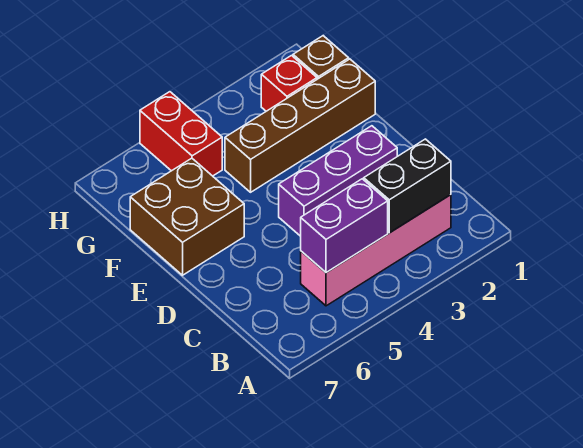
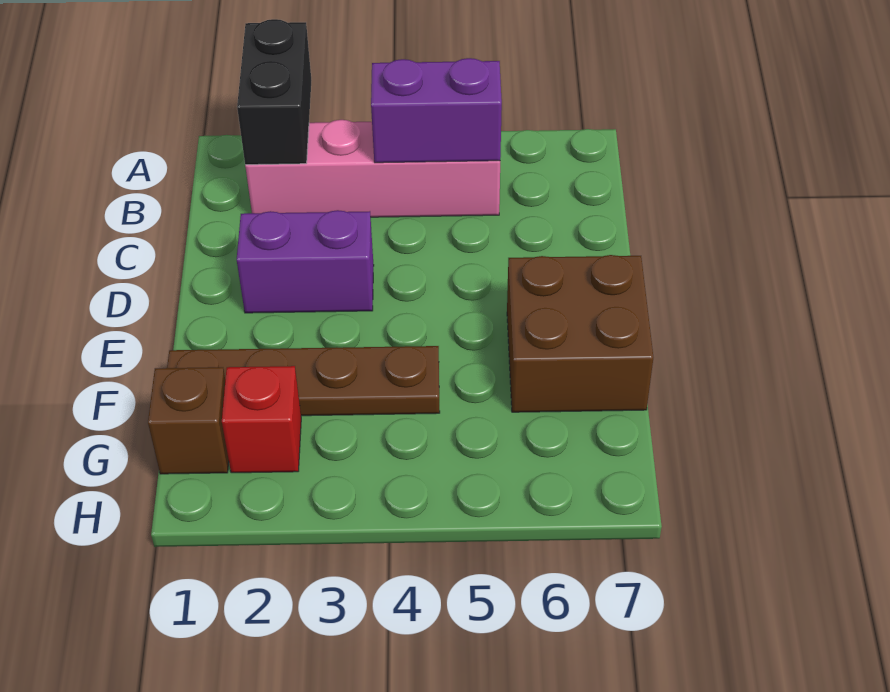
black 1x2 brick [364,139,451,233] -> black 1x2 brick turned to [237,19,311,165]
purple 1x3 brick [279,126,397,236] -> purple 1x2 brick [237,210,374,313]
brown 1x4 brick [225,59,375,192] -> brown 1x4 plate [167,346,440,416]
red 1x2 brick [140,92,222,176] -> none

